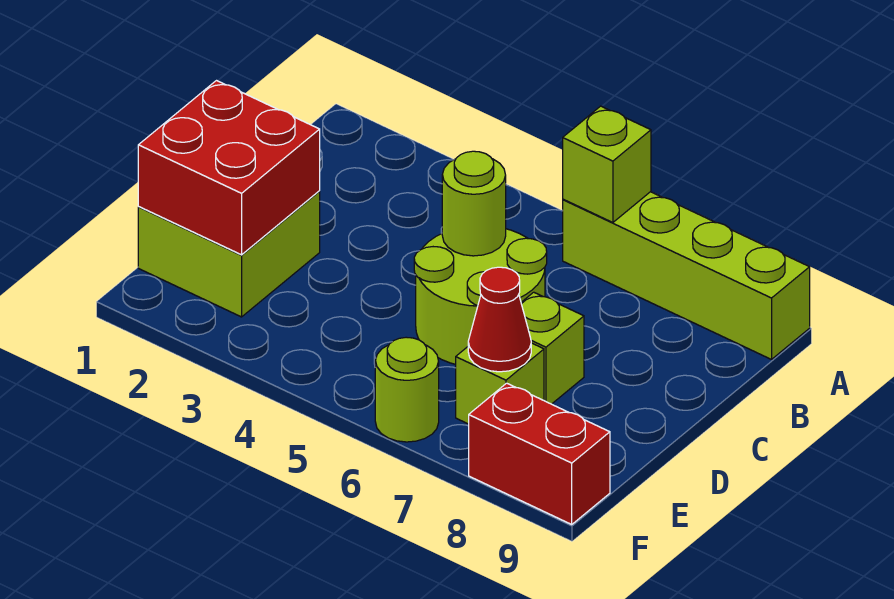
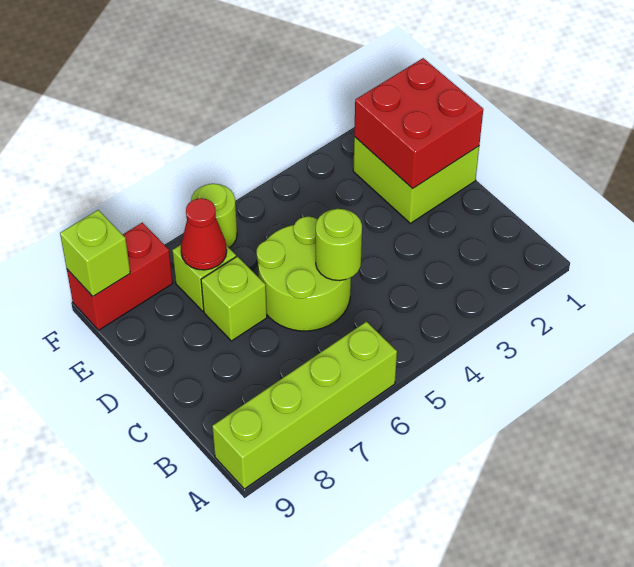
lime 1x1 brick [563,106,651,223] -> lime 1x1 brick moved to [60,210,130,296]

